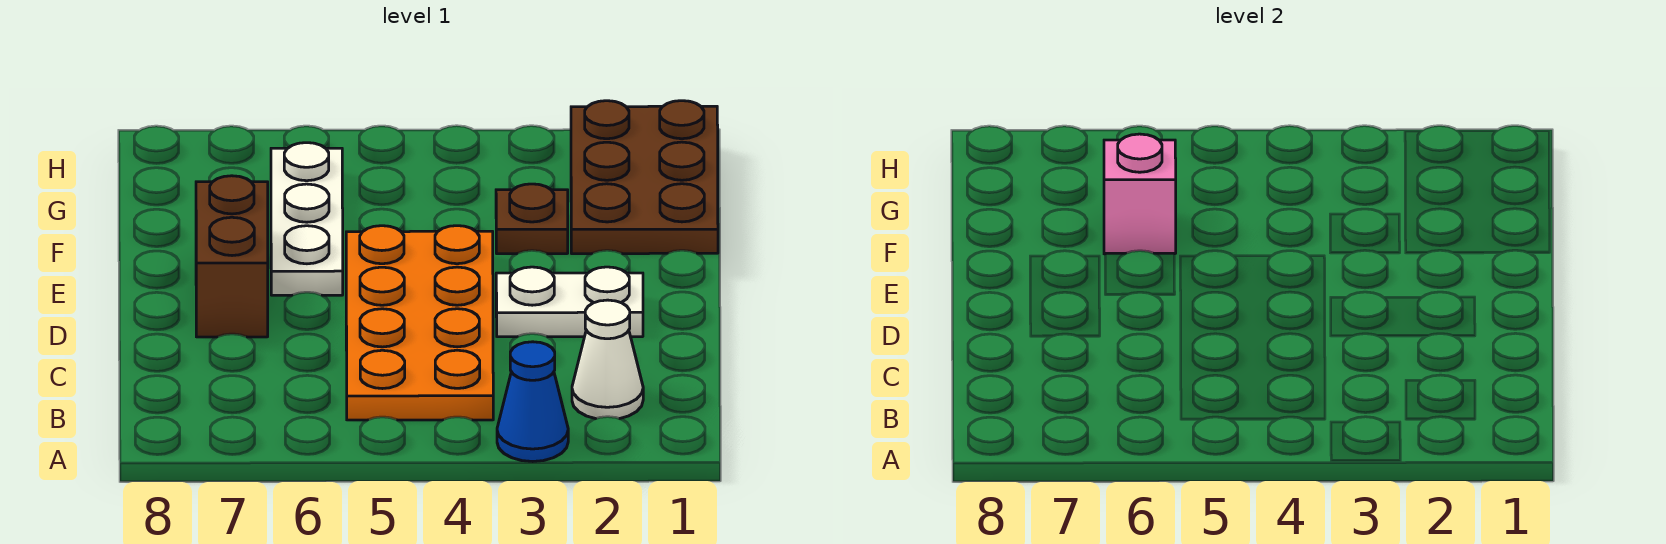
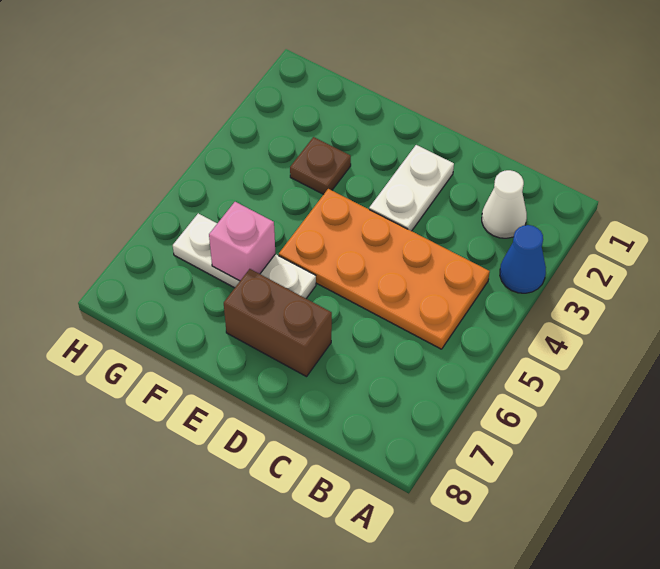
brown 2x3 plate [571,101,718,254] -> none

